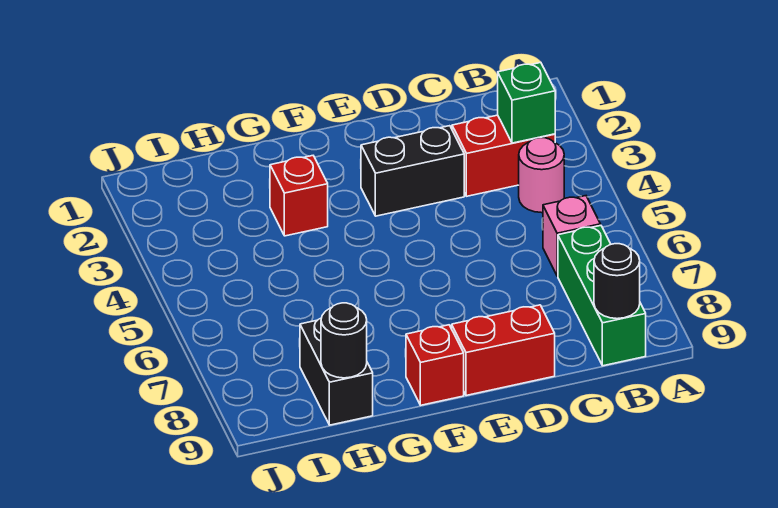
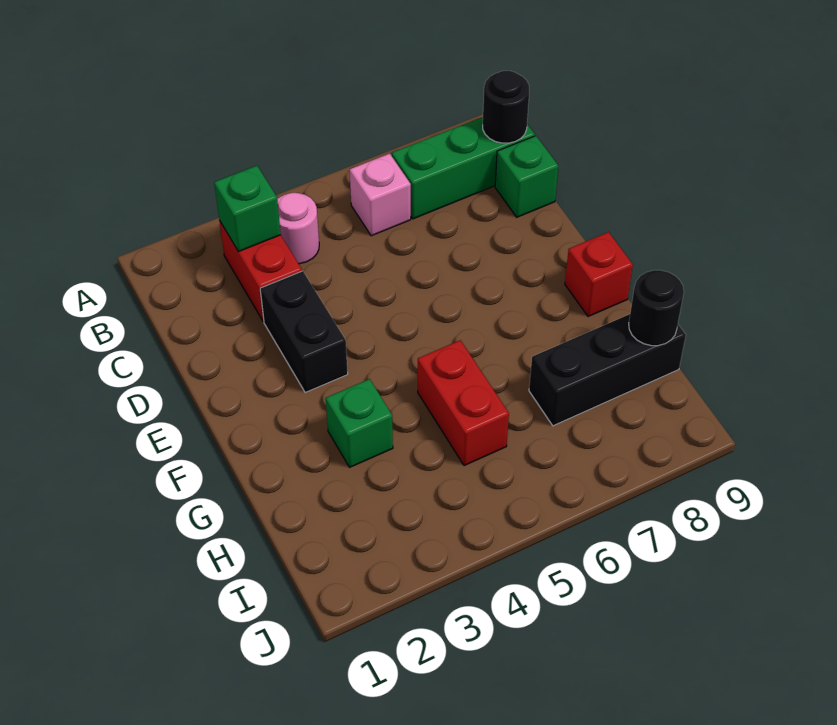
none -> green 1x1 brick [495,136,558,217]
red 1x2 brick [452,305,555,395] -> red 1x2 brick moved to [418,340,509,466]
red 1x1 brick [270,156,328,236] -> green 1x1 brick [326,379,393,467]
black 1x2 brick [300,318,373,425] -> black 1x3 brick [529,314,686,426]

